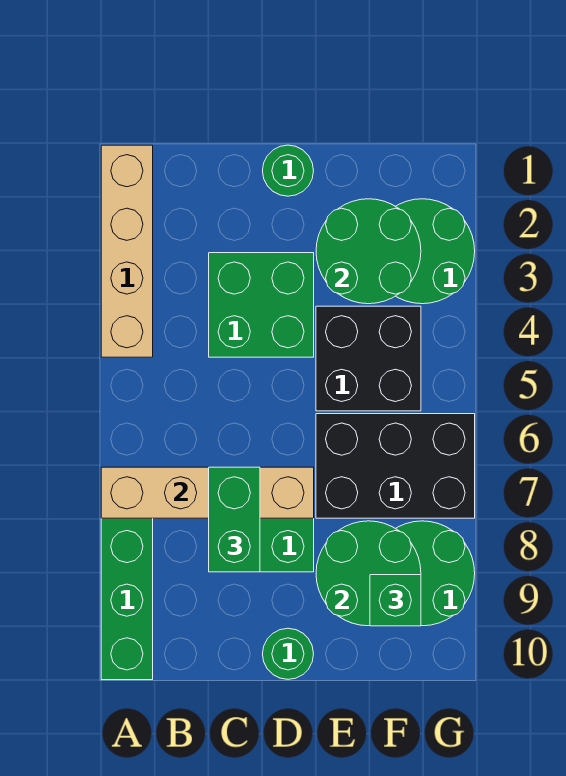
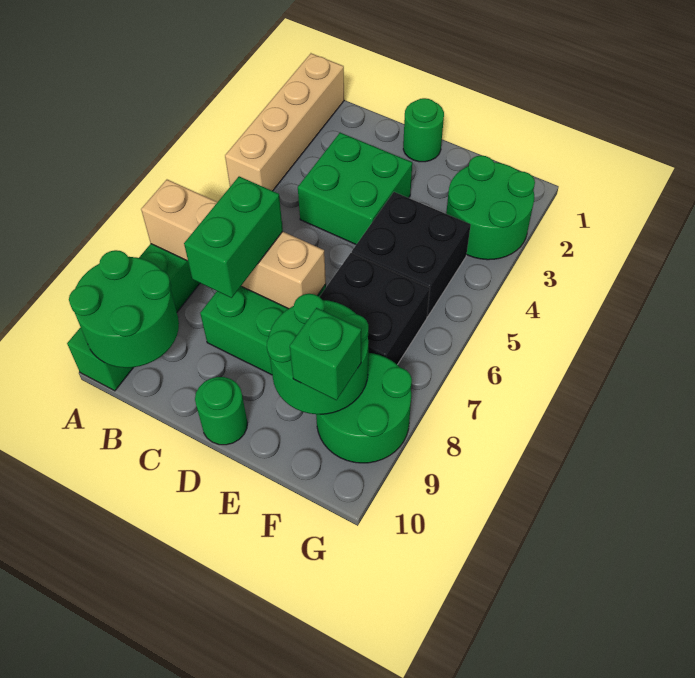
green 2x2 round brick [316,199,421,304] -> green 2x2 round brick moved to [69,250,179,368]
black 2x3 brick [316,414,475,518] -> black 2x2 brick [320,253,430,365]

